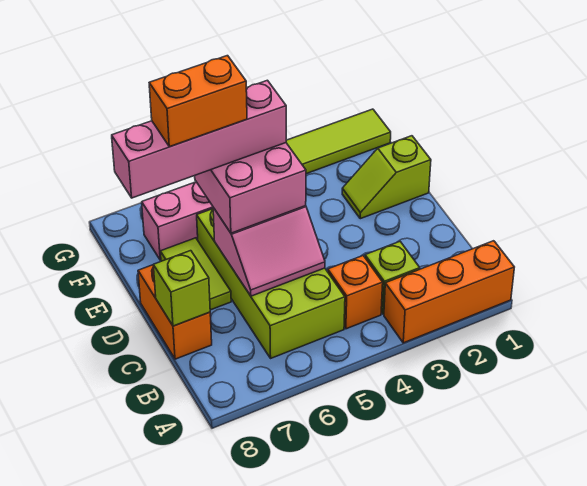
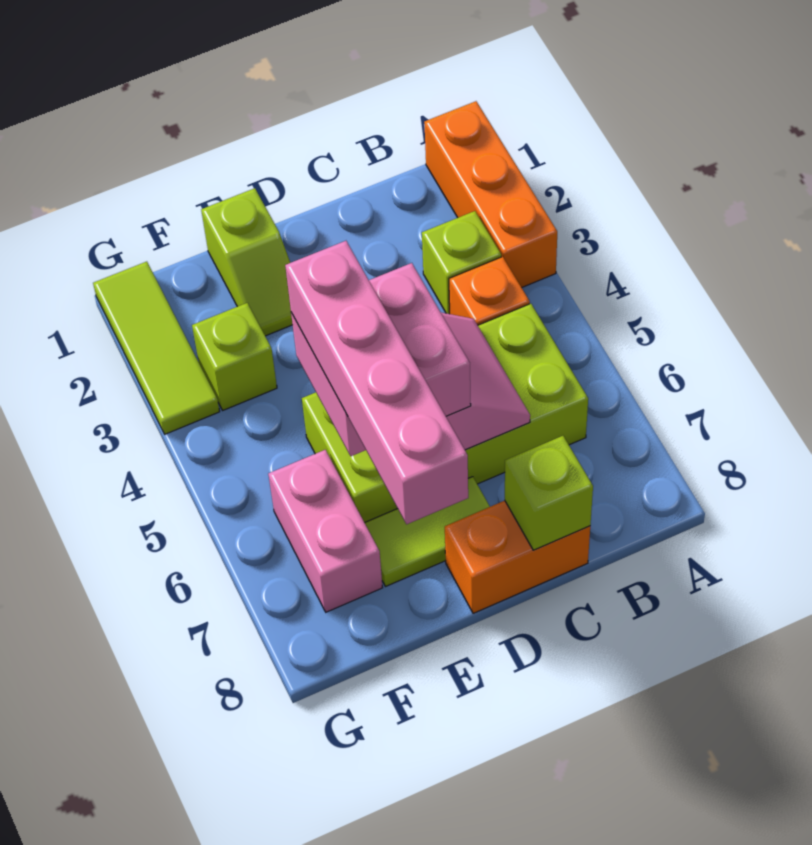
orange 1x2 brick [149,56,247,147] -> none
none -> lime 1x1 brick [192,303,277,410]

